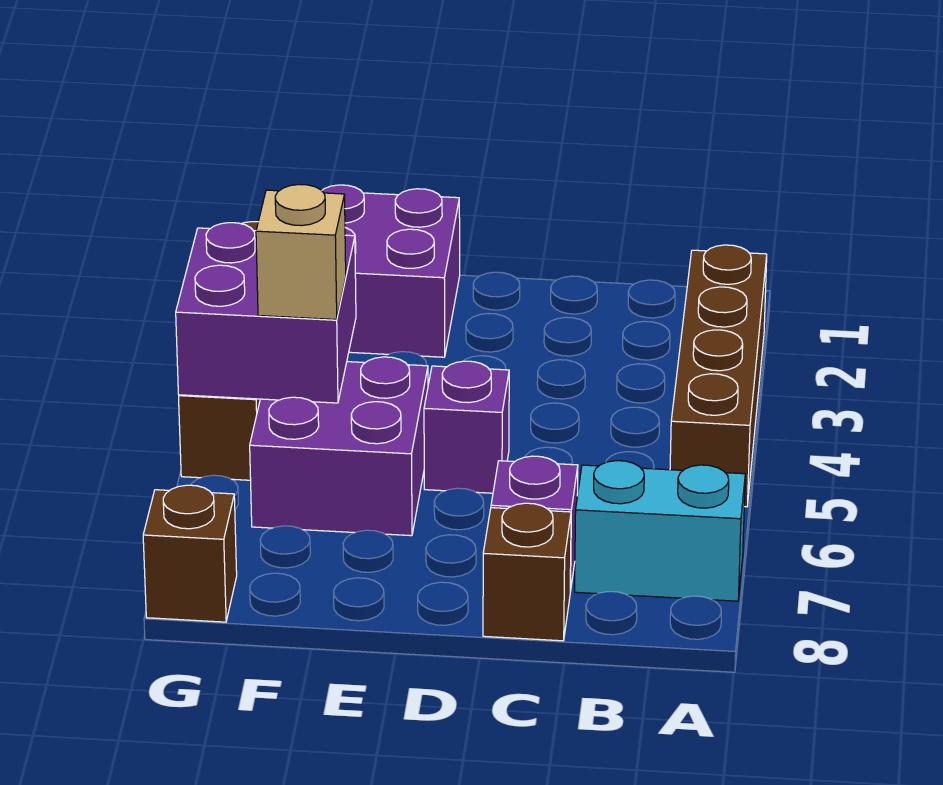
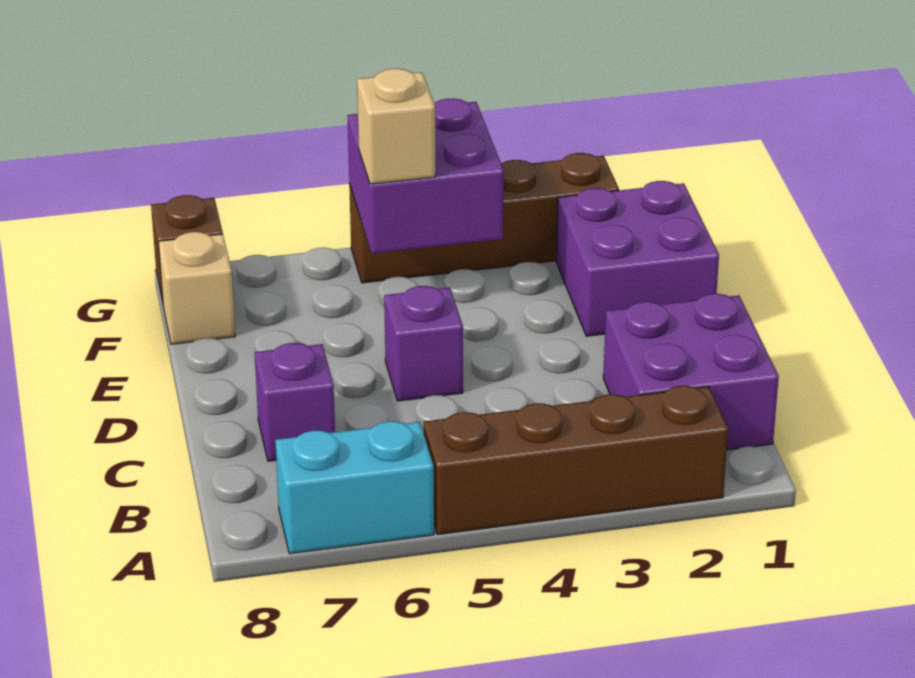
cyan 1x2 brick [575,461,745,601] -> cyan 1x2 brick turned to [275,421,434,554]
brown 1x1 brick [483,503,571,641] -> none
purple 2x2 brick [250,357,428,536] -> purple 2x2 brick moved to [603,294,779,450]
none -> tan 1x1 brick [158,232,235,344]

